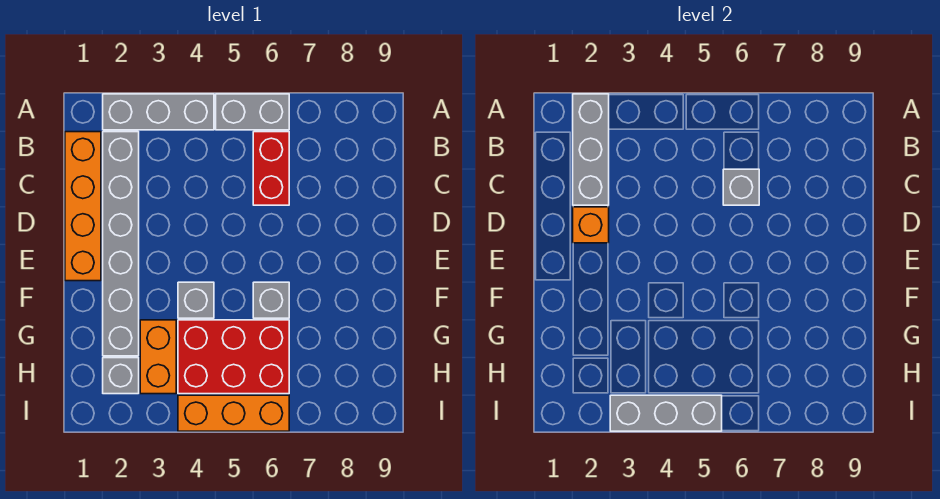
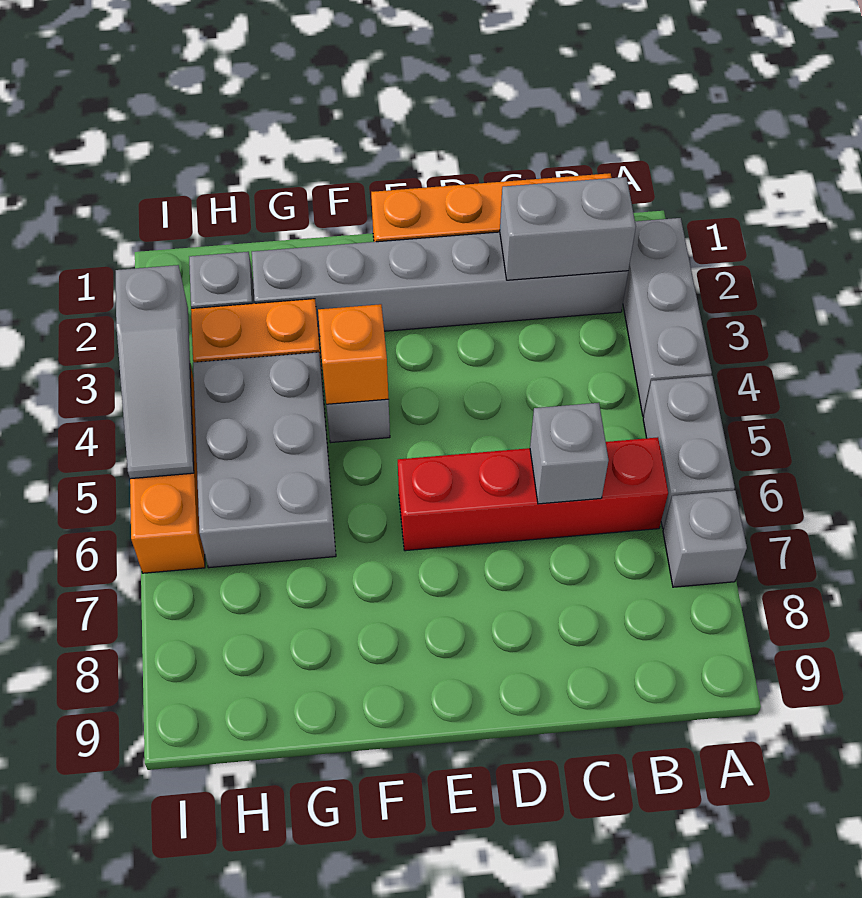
grey 1x3 brick [573,94,609,205] -> grey 1x2 brick [500,177,636,280]
red 1x2 brick [253,132,289,205] -> red 1x4 brick [398,437,668,551]
orange 1x1 brick [573,207,609,243] -> orange 1x1 brick moved to [318,304,388,404]
grey 1x1 brick [253,282,289,318] -> grey 1x1 brick moved to [663,490,747,587]
red 2x3 brick [178,320,289,394] -> grey 2x3 brick [193,352,336,568]
grey 1x3 brick [610,395,722,431] -> grey 1x3 slope [116,265,194,479]

